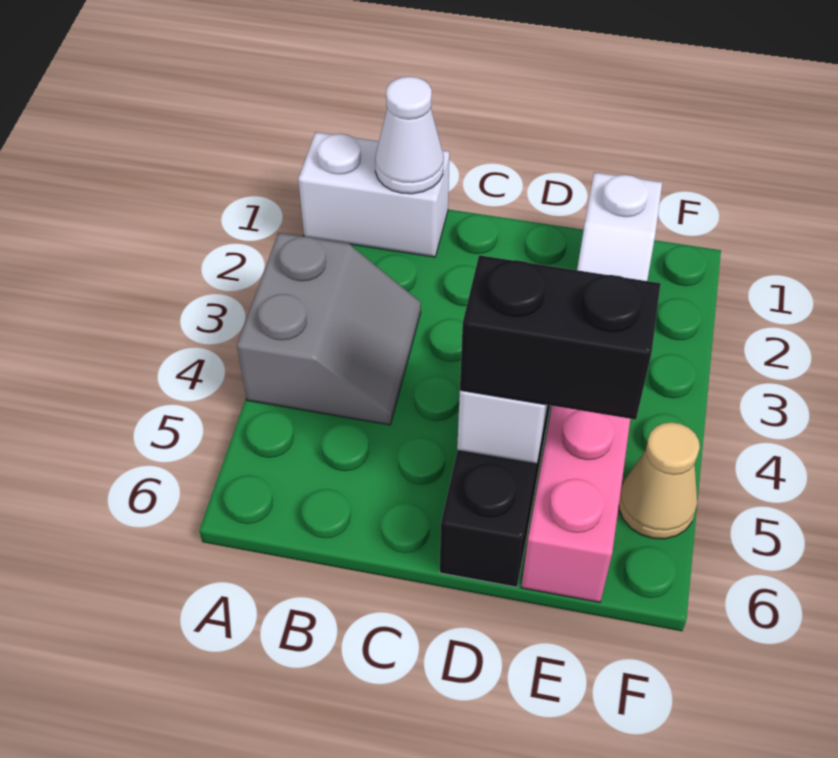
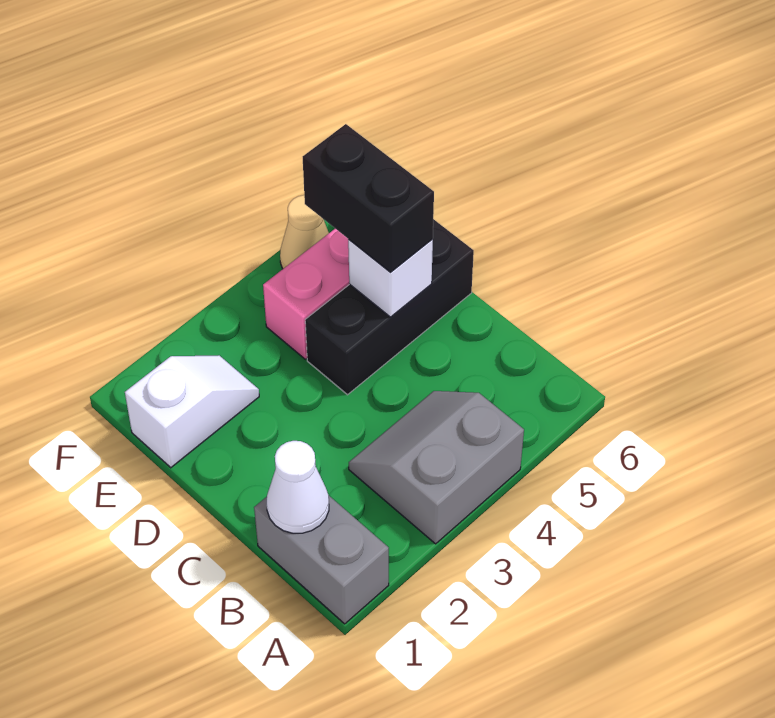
white 1x2 brick [298,132,449,257] -> grey 1x2 brick [254,496,389,624]

